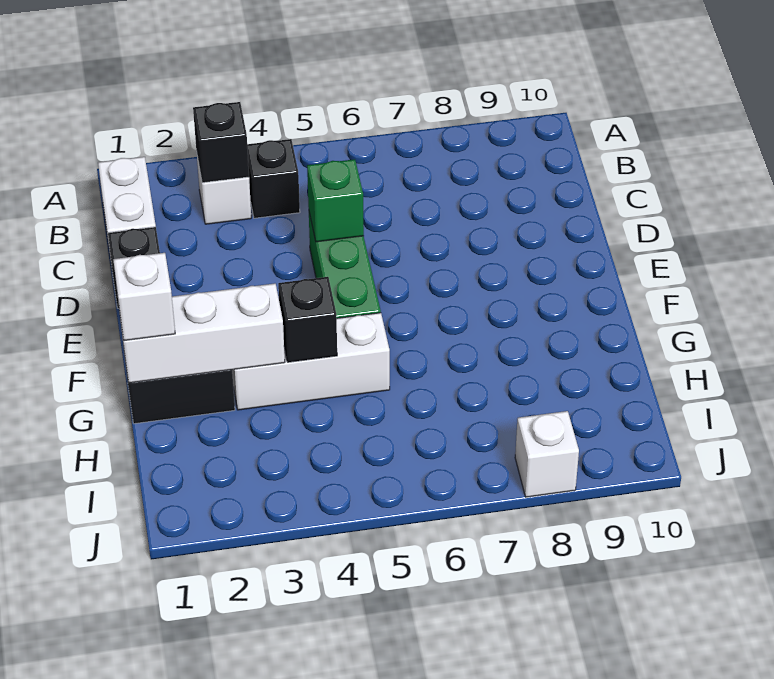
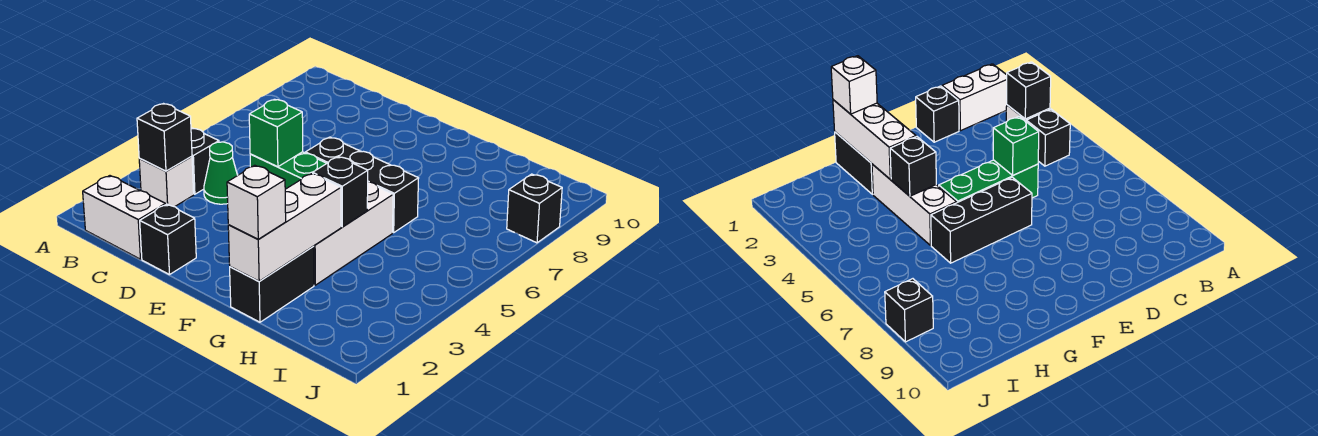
none -> green 1x1 cone [204,142,238,204]
none -> black 1x3 brick [305,137,419,233]
white 1x1 brick [515,411,579,497] -> black 1x1 brick [507,174,562,243]

